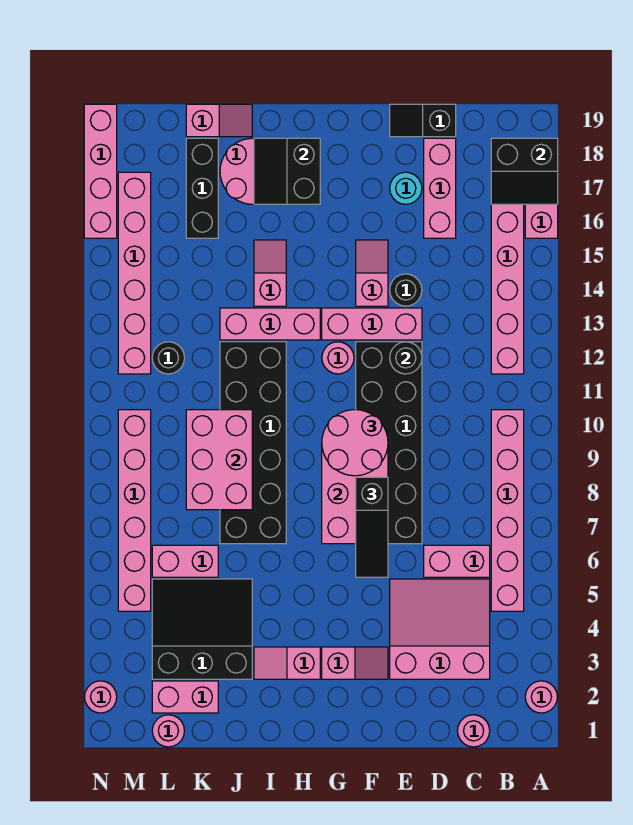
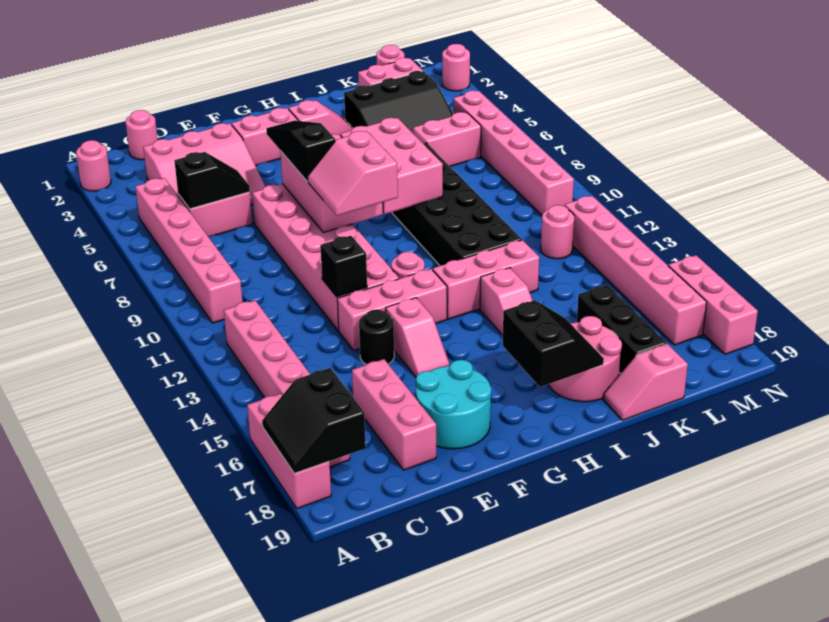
black 2x2 slope [491,138,558,204] -> black 2x2 slope turned to [262,368,366,473]
black 1x2 slope [390,104,456,137] -> black 1x2 slope moved to [174,152,250,209]
black 2x6 brick [356,342,422,544] -> pink 2x6 brick [252,184,399,331]
black 1x1 round brick [390,342,422,374] -> black 1x1 brick [320,236,367,297]
cyan 1x1 round brick [390,172,422,204] -> cyan 2x2 round brick [416,360,491,449]
pink 1x2 slope [322,647,388,679] -> pink 1x2 brick [232,108,298,166]
pink 2x2 round brick [322,410,388,476] -> pink 2x2 slope [308,131,398,216]
pink 2x3 brick [186,410,252,510] -> pink 2x3 brick moved to [340,118,443,214]
black 1x1 round brick [152,342,184,374] -> pink 1x1 round brick [541,205,574,259]
pink 1x4 brick [84,104,117,238] -> pink 1x3 brick [668,255,758,354]

